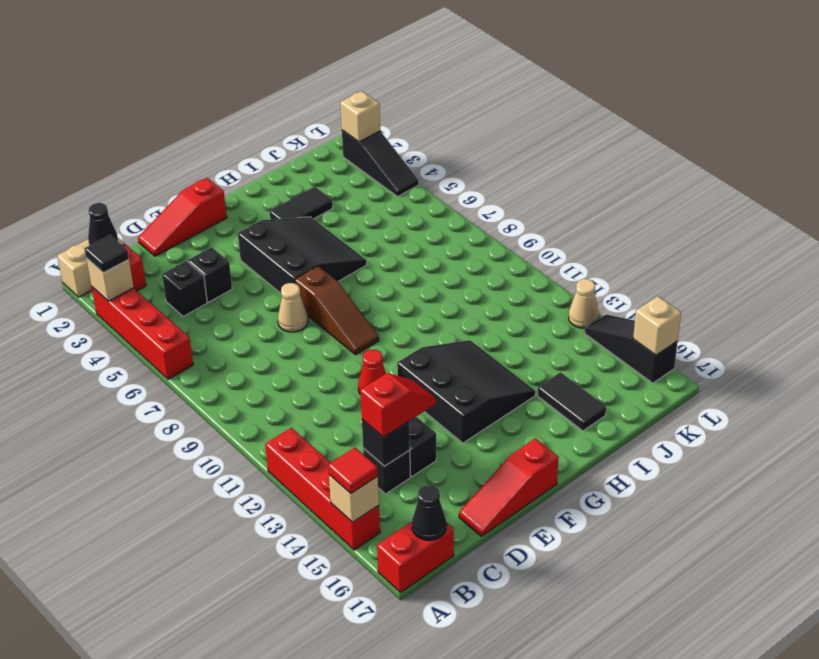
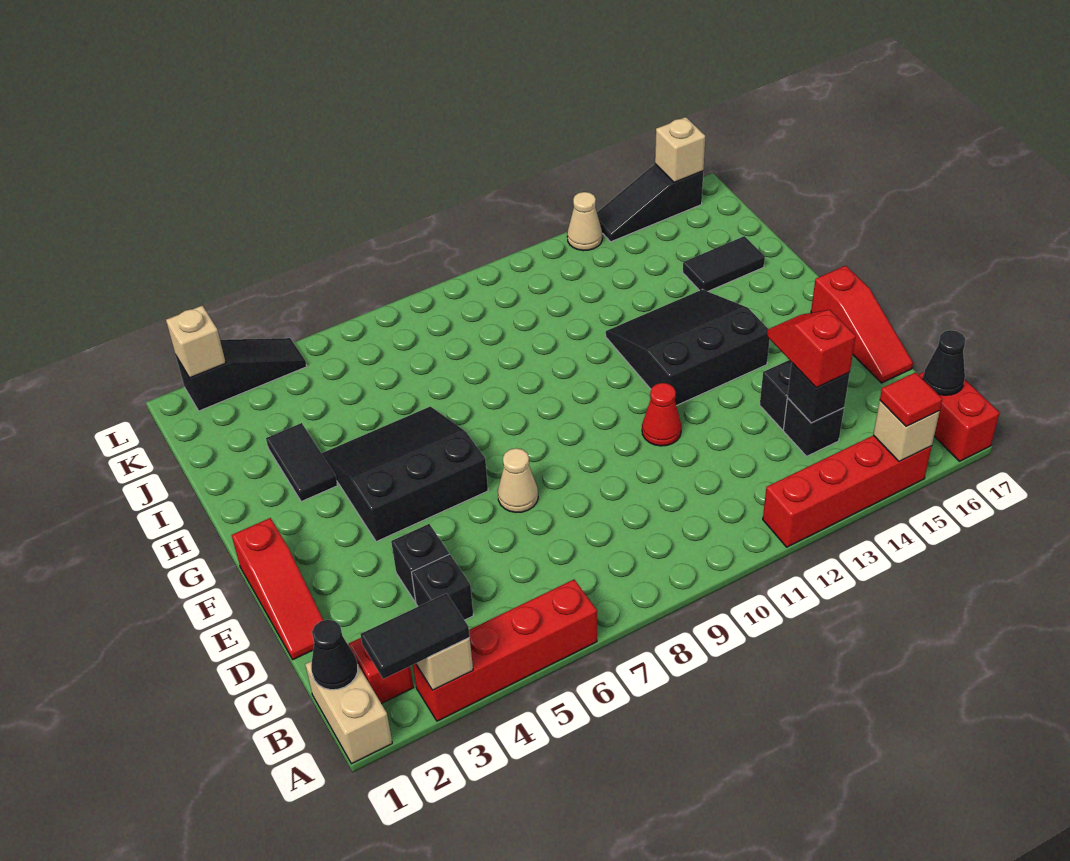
black 1x1 tile [85,235,129,273] -> black 1x2 tile [360,593,470,679]
brown 1x3 slope [295,266,379,355] -> none

